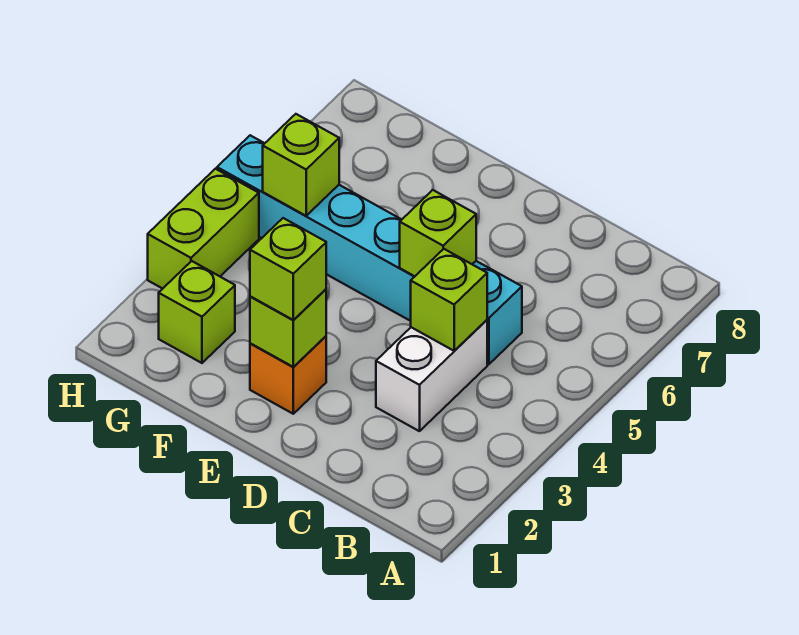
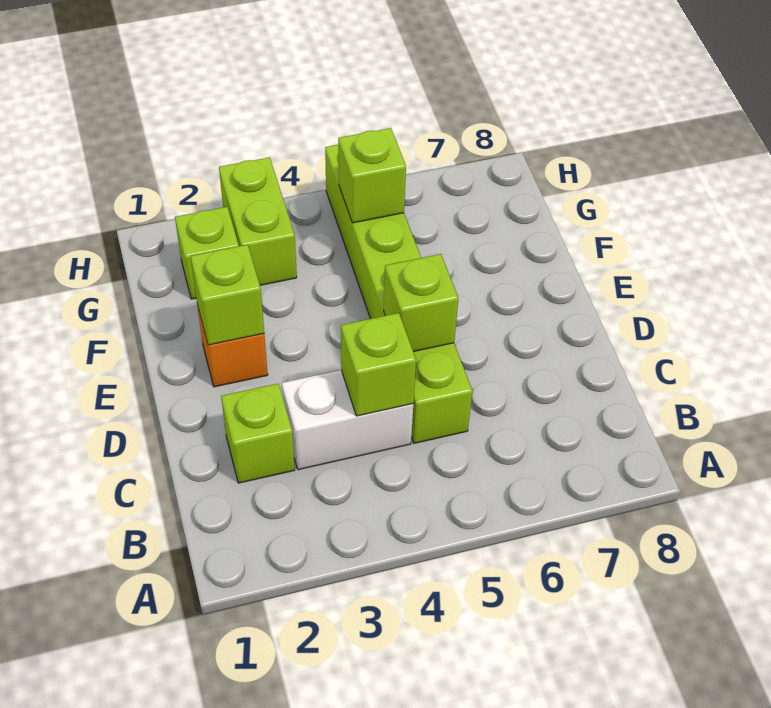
cyan 1x6 brick [217,135,522,364] -> lime 1x6 brick [325,145,472,443]
lime 1x1 brick [250,218,326,320] -> lime 1x1 brick moved to [221,384,295,483]
lime 1x2 brick [148,169,259,289] -> lime 1x2 brick turned to [219,157,297,285]

